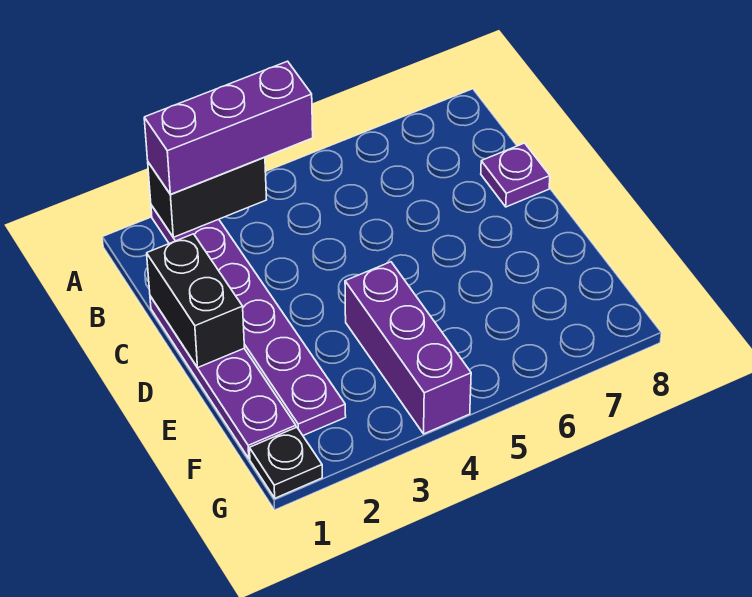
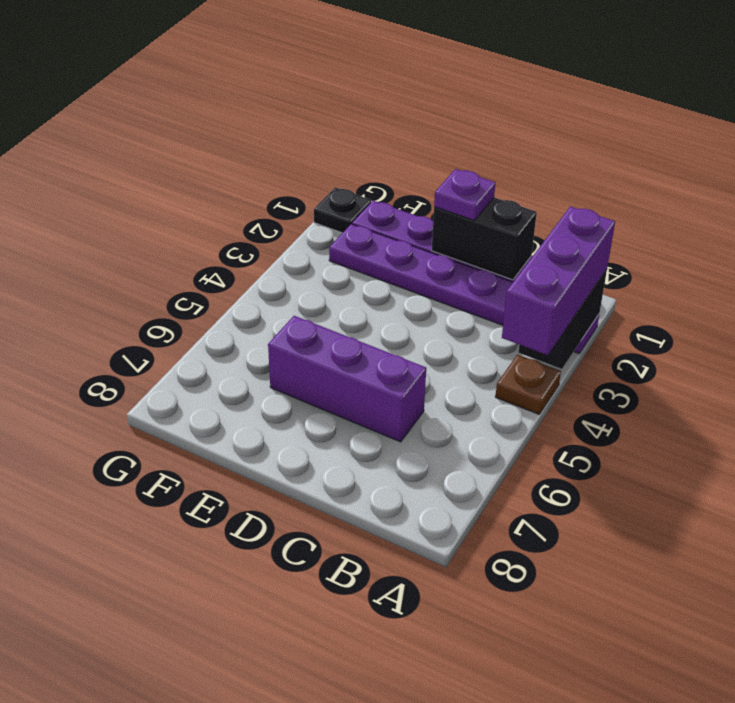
none -> brown 1x1 plate [495,355,561,414]
purple 1x1 plate [481,143,550,207] -> purple 1x1 plate moved to [434,169,495,221]
purple 1x3 brick [345,262,471,434] -> purple 1x3 brick moved to [268,316,426,442]

